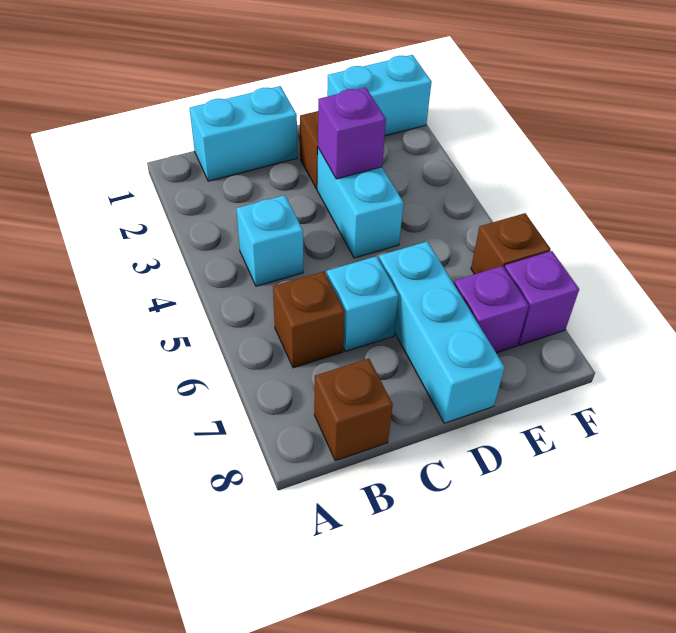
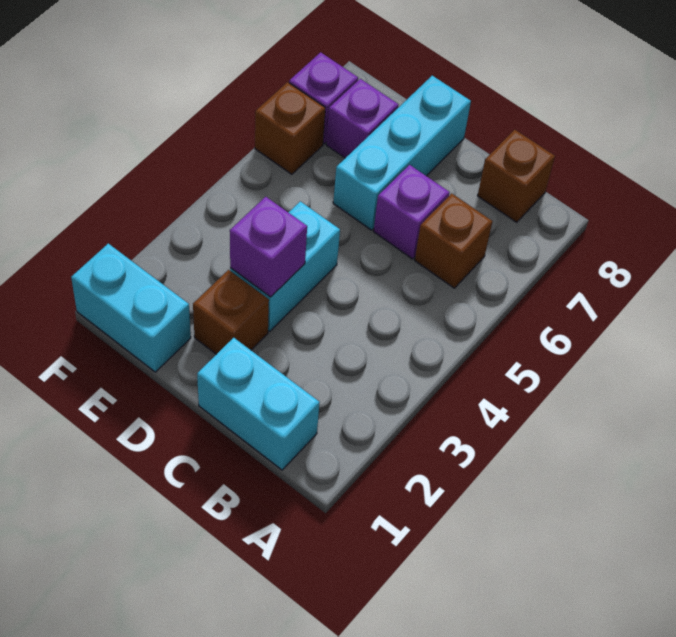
cyan 1x1 brick [236,195,303,286] -> none
cyan 1x1 brick [327,256,399,351] -> purple 1x1 brick [374,165,450,259]

